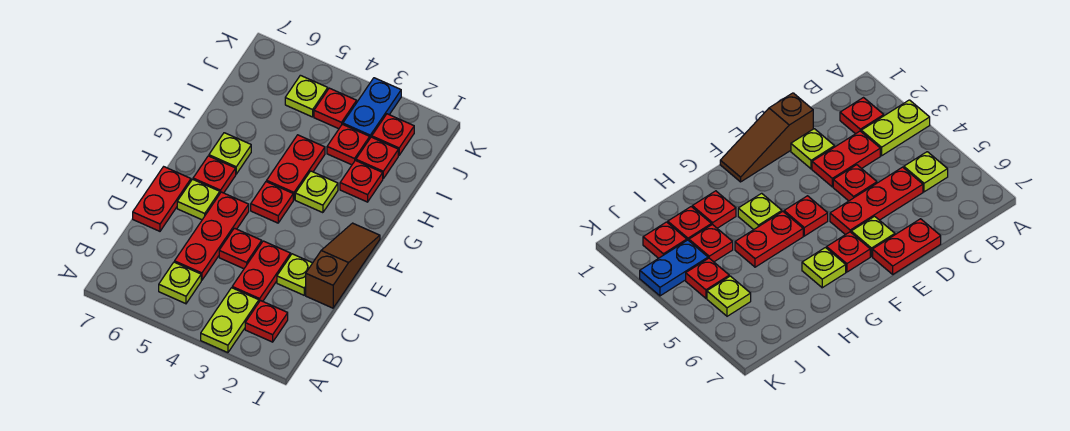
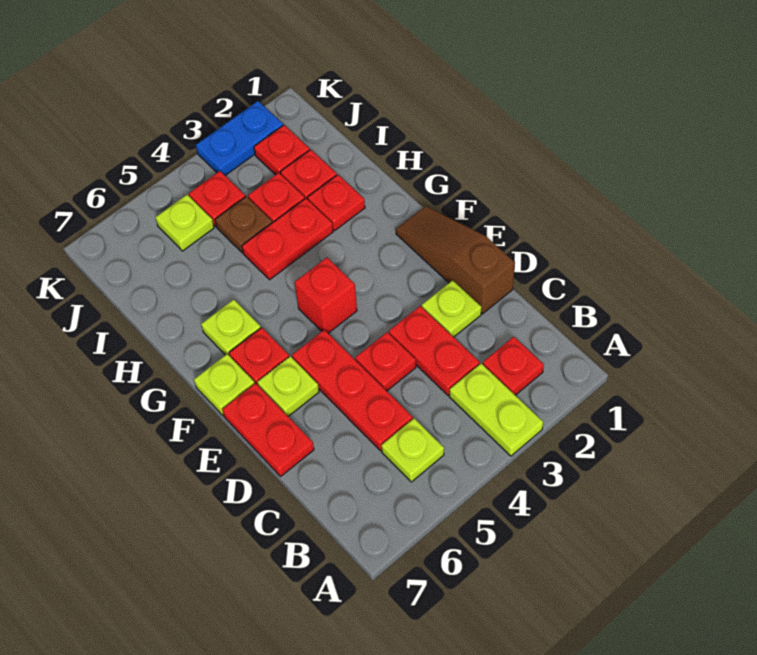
red 1x1 plate [251,182,293,223] -> red 1x1 brick [295,258,357,333]
lime 1x1 plate [295,171,338,213] -> lime 1x1 plate moved to [194,354,255,415]
red 1x2 plate [267,135,325,200] -> red 1x2 plate turned to [242,198,333,280]
none -> brown 1x1 plate [215,196,272,253]
blue 1x2 plate [343,78,401,138] -> blue 1x2 plate turned to [196,101,283,175]

